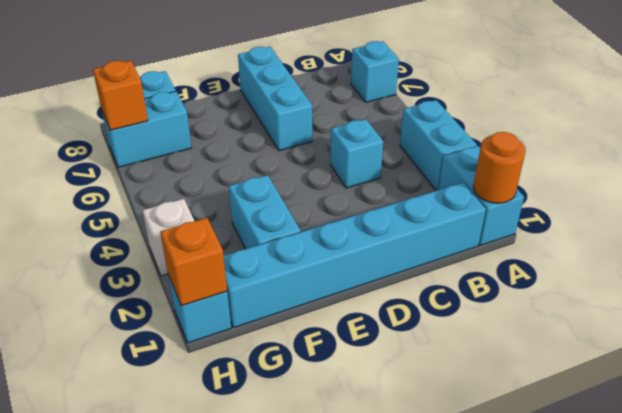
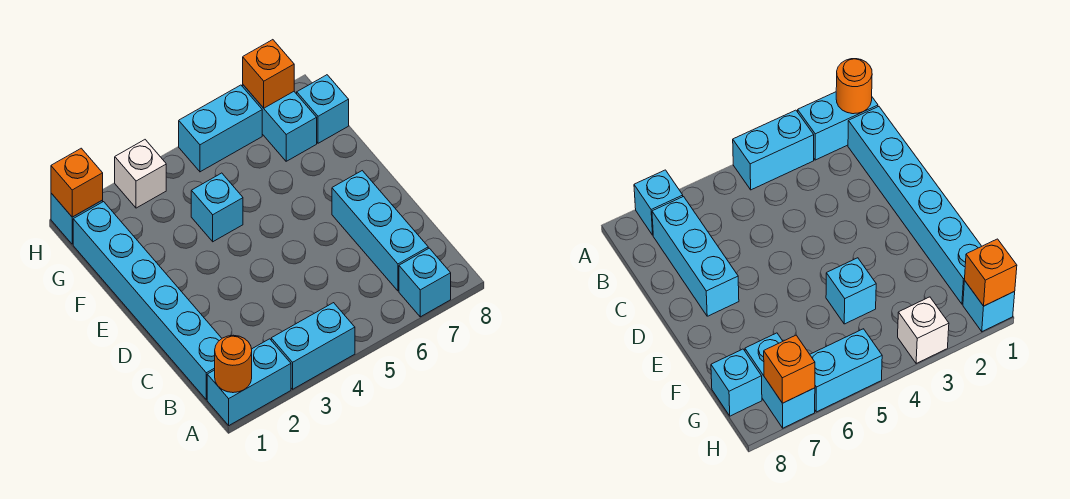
cyan 1x1 brick [330,119,383,188] -> cyan 1x1 brick moved to [191,173,243,242]
cyan 1x3 brick [238,47,312,151] -> cyan 1x3 brick turned to [332,171,428,291]
cyan 1x2 brick [229,175,301,249] -> cyan 1x2 brick moved to [179,85,262,172]

